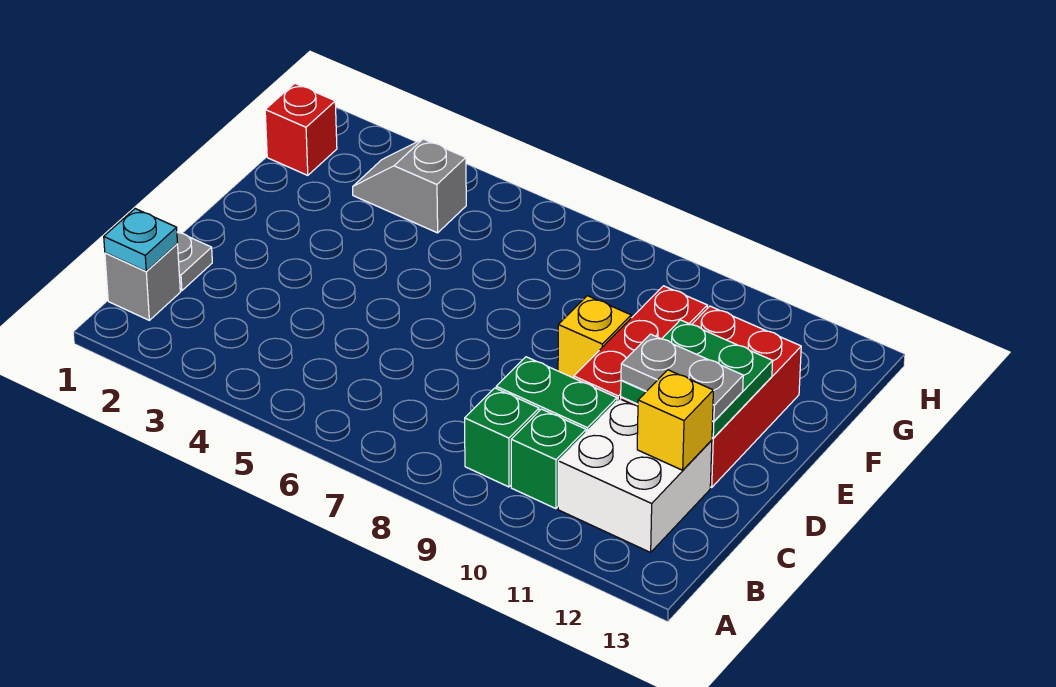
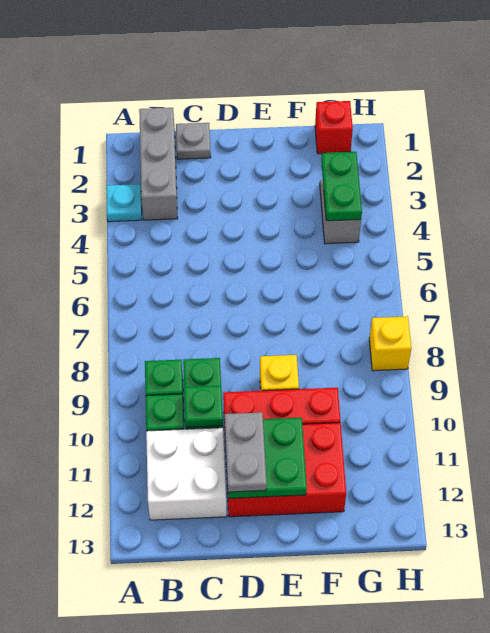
grey 1x1 brick [105,244,180,320] -> grey 1x3 brick [139,108,178,220]
cyan 1x1 plate [104,209,177,271] -> cyan 1x1 plate moved to [106,184,142,222]
none -> green 1x1 plate [184,386,223,427]
yellow 1x1 brick [637,370,713,470] -> yellow 1x1 brick moved to [369,316,411,371]
none -> green 1x2 plate [321,152,362,221]

